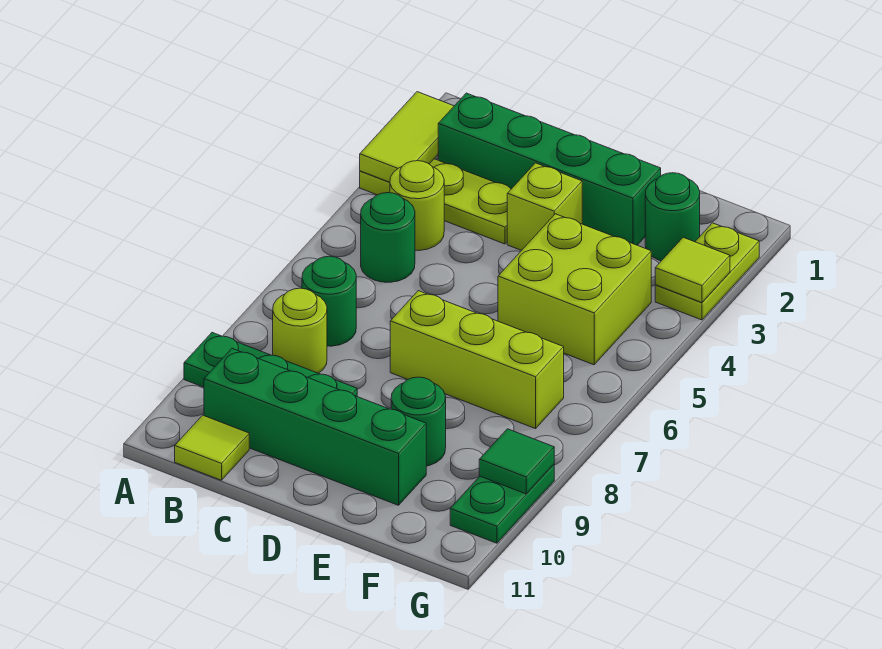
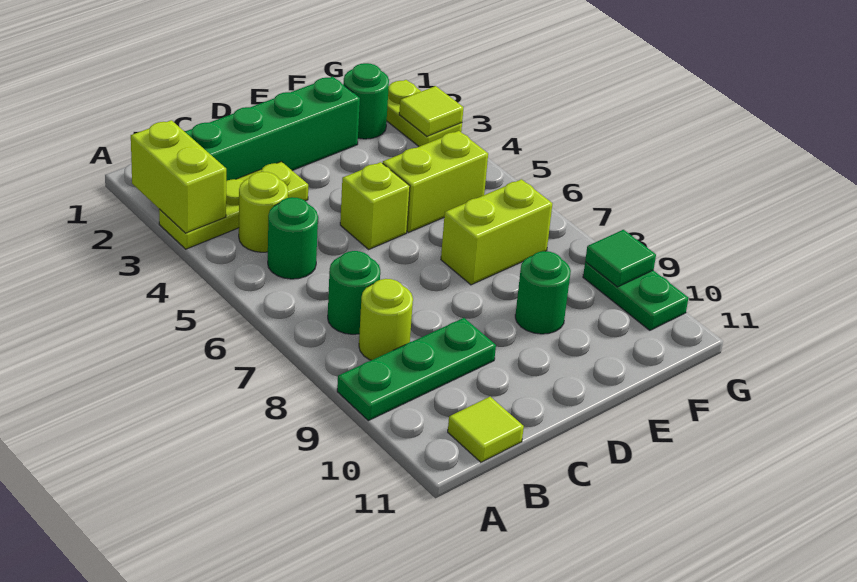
lime 1x2 tile [360,92,454,182] -> lime 1x2 brick [131,120,226,233]
green 1x4 brick [204,349,426,505] -> none
lime 1x1 brick [507,163,582,251] -> lime 1x1 brick moved to [340,162,410,249]
lime 1x3 brick [390,291,564,429] -> lime 1x2 brick [441,179,552,285]
lime 2x2 brick [498,214,651,365] -> lime 1x2 brick [383,131,488,232]

